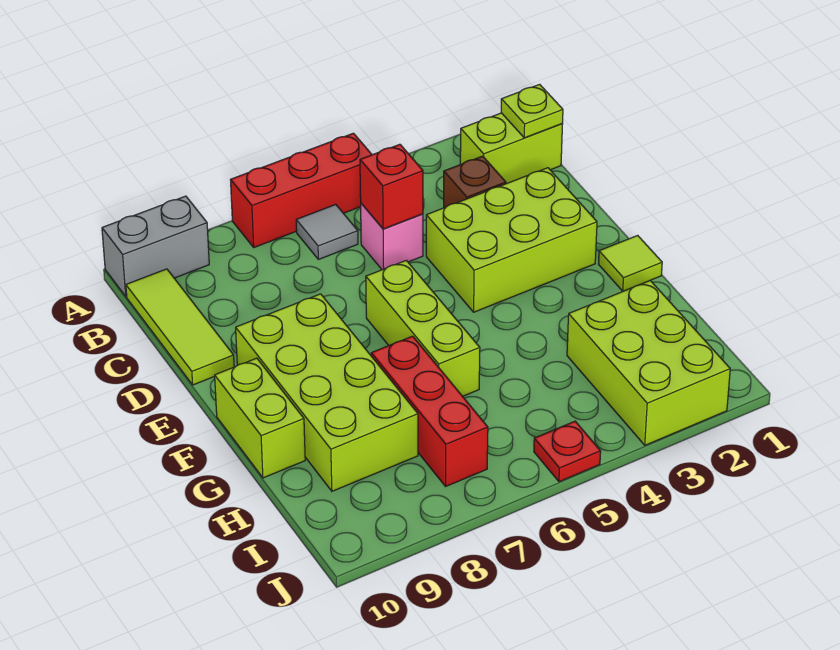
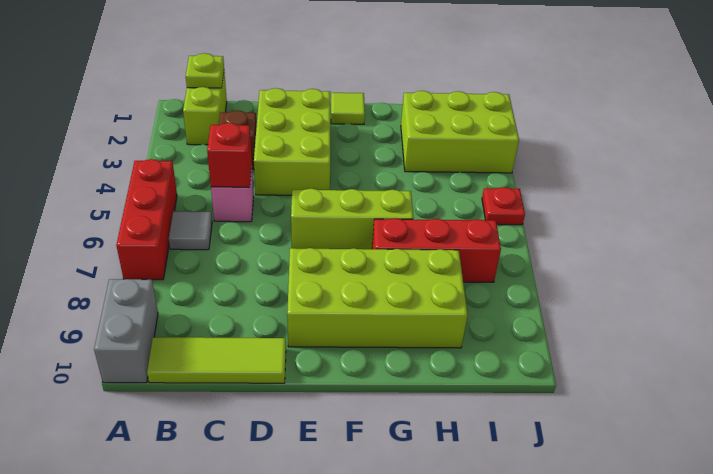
lime 1x2 brick [215,358,305,478] -> none

